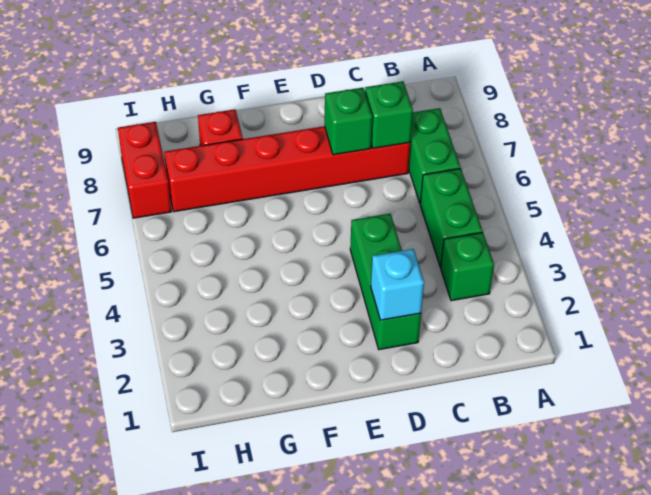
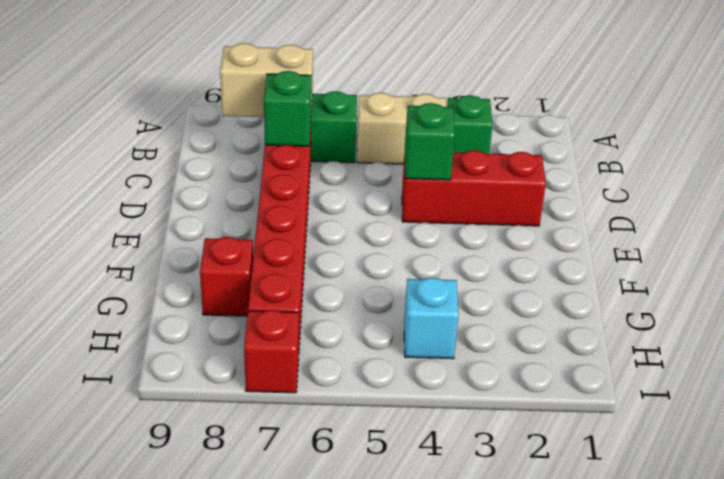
green 1x2 brick [420,168,483,267] -> tan 1x2 brick [357,93,446,164]
none -> tan 1x2 brick [220,43,313,117]
green 1x3 brick [350,214,421,350] -> red 1x3 brick [402,150,546,226]
cyan 1x1 brick [371,249,424,320] -> cyan 1x1 brick moved to [404,278,459,359]
green 1x1 brick [325,88,372,155] -> green 1x1 brick moved to [405,103,455,180]
red 1x2 brick [118,122,171,218] -> red 1x1 brick [244,310,299,393]

